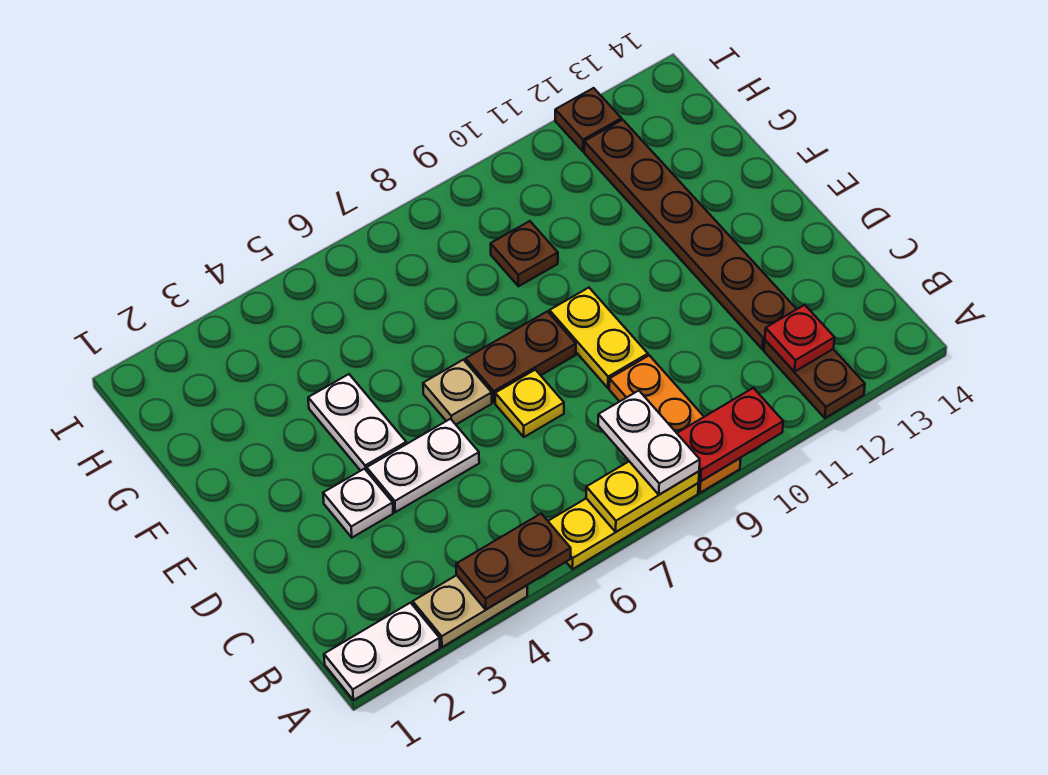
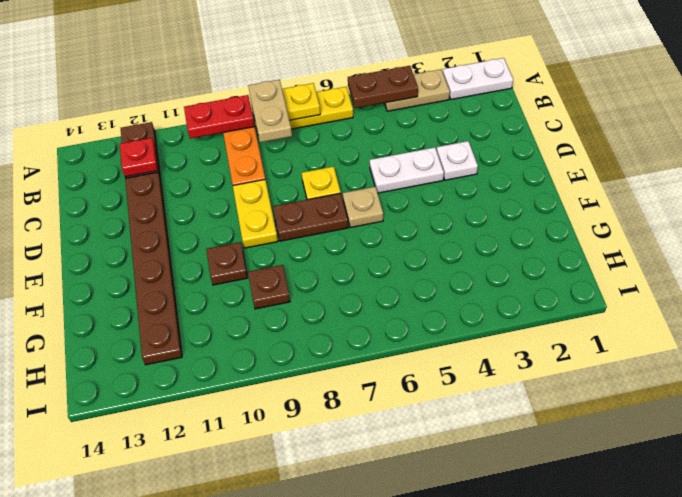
white 1x2 plate [598,391,700,495] -> tan 1x2 plate [248,80,292,142]
white 1x2 plate [308,374,406,471] -> none
brown 1x1 plate [555,88,621,151] -> brown 1x1 plate moved to [206,242,247,285]

